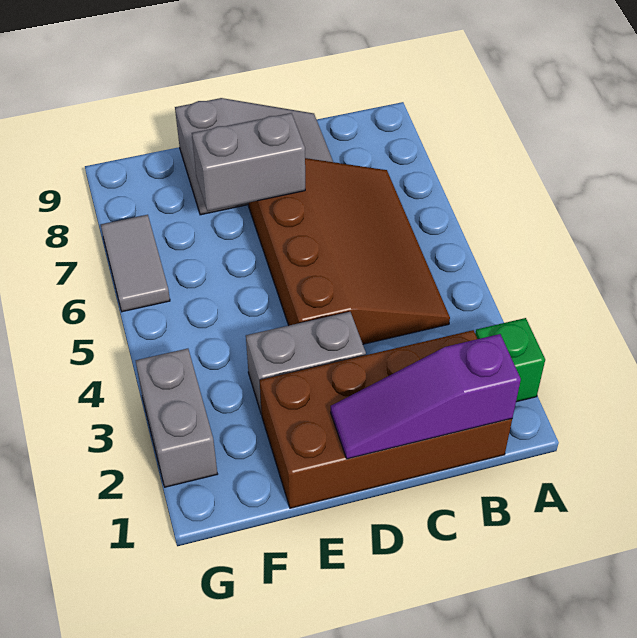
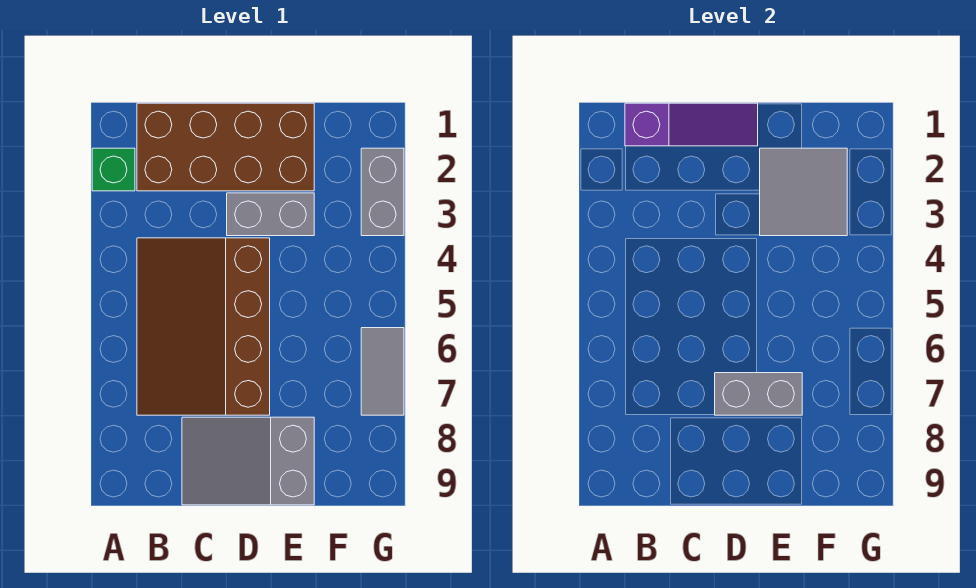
none -> grey 2x2 tile [760,148,847,236]

